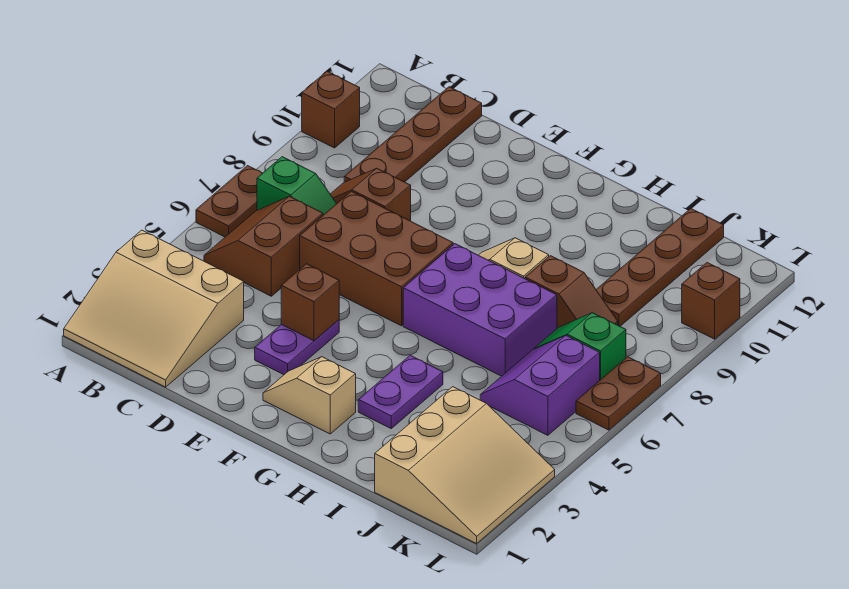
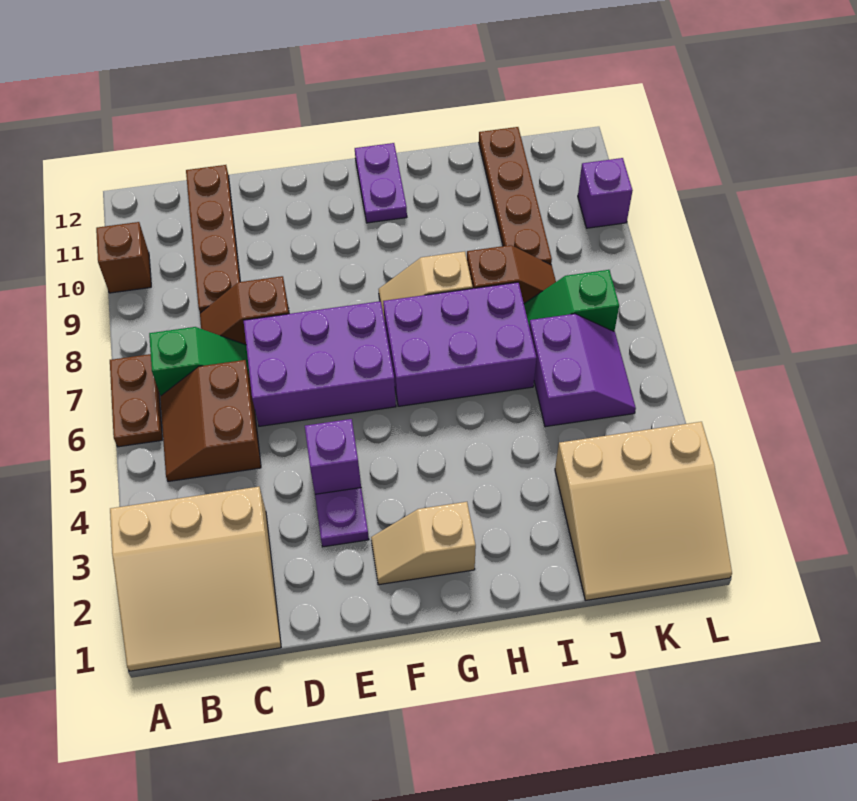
brown 2x3 brick [300,191,453,326] -> purple 2x3 brick [243,301,396,426]
brown 1x1 brick [281,264,339,341] -> purple 1x1 brick [305,419,361,494]
purple 1x2 plate [358,355,443,428] -> purple 1x2 plate moved to [355,143,407,223]
tan 3x3 slope [375,387,555,544] -> tan 3x3 slope turned to [555,422,732,600]
purple 2x2 slope [480,336,600,435] -> purple 2x2 slope turned to [529,314,636,427]
brown 1x2 plate [576,357,661,430] -> none
brown 1x1 brick [682,263,740,339] -> purple 1x1 brick [578,158,633,228]

